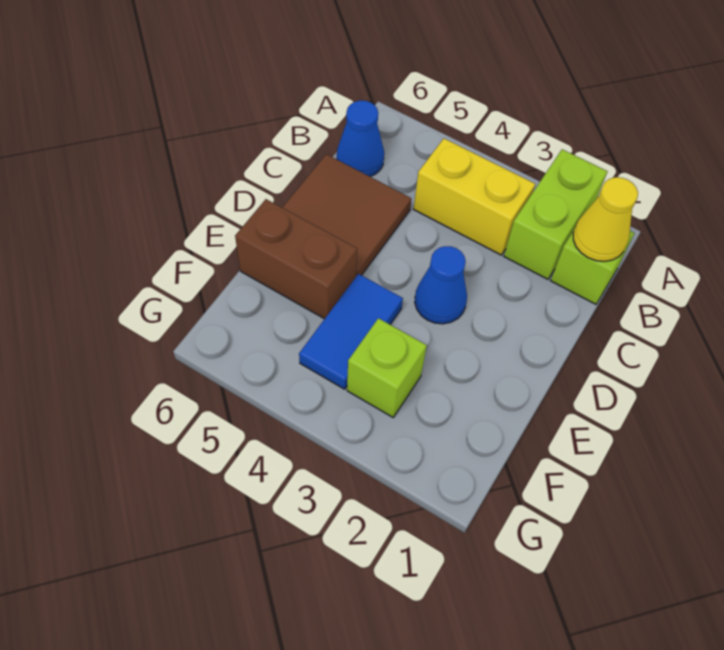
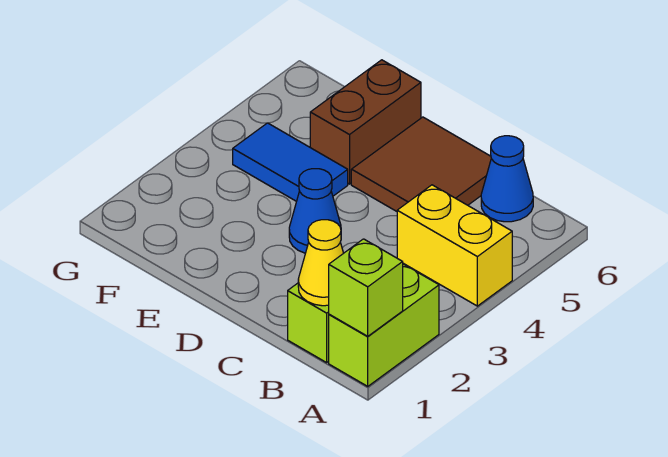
lime 1x2 brick [504,149,608,279] -> lime 1x2 brick turned to [329,264,439,386]
yellow 1x2 brick [414,139,535,255] -> yellow 1x2 brick turned to [397,185,512,306]
lime 1x1 brick [347,318,427,417] -> lime 1x1 brick moved to [329,239,403,336]

